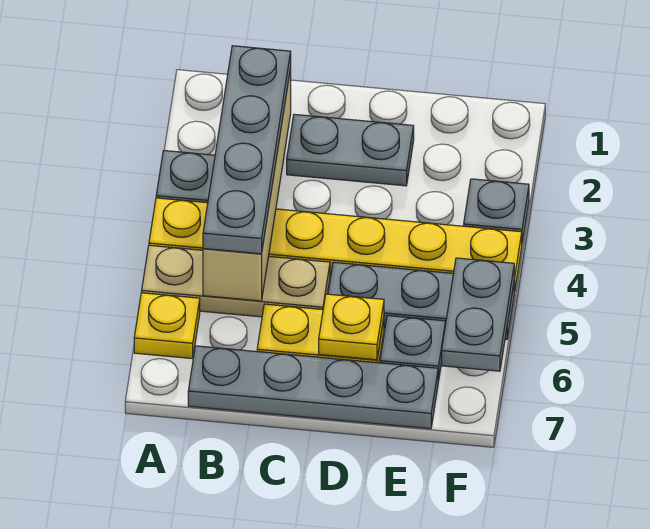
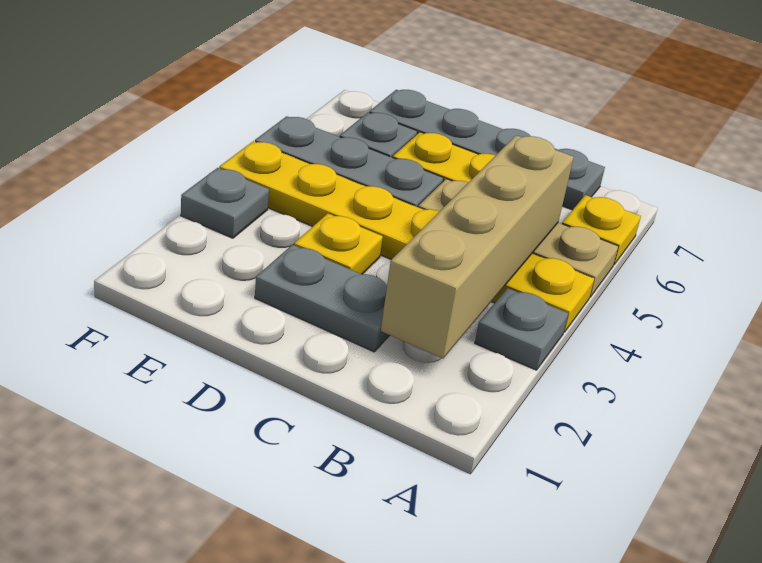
grey 1x4 plate [203,46,291,254] -> none
yellow 1x1 plate [319,294,384,360] -> yellow 1x1 plate moved to [294,214,383,274]
grey 1x2 plate [442,258,514,371] -> none

